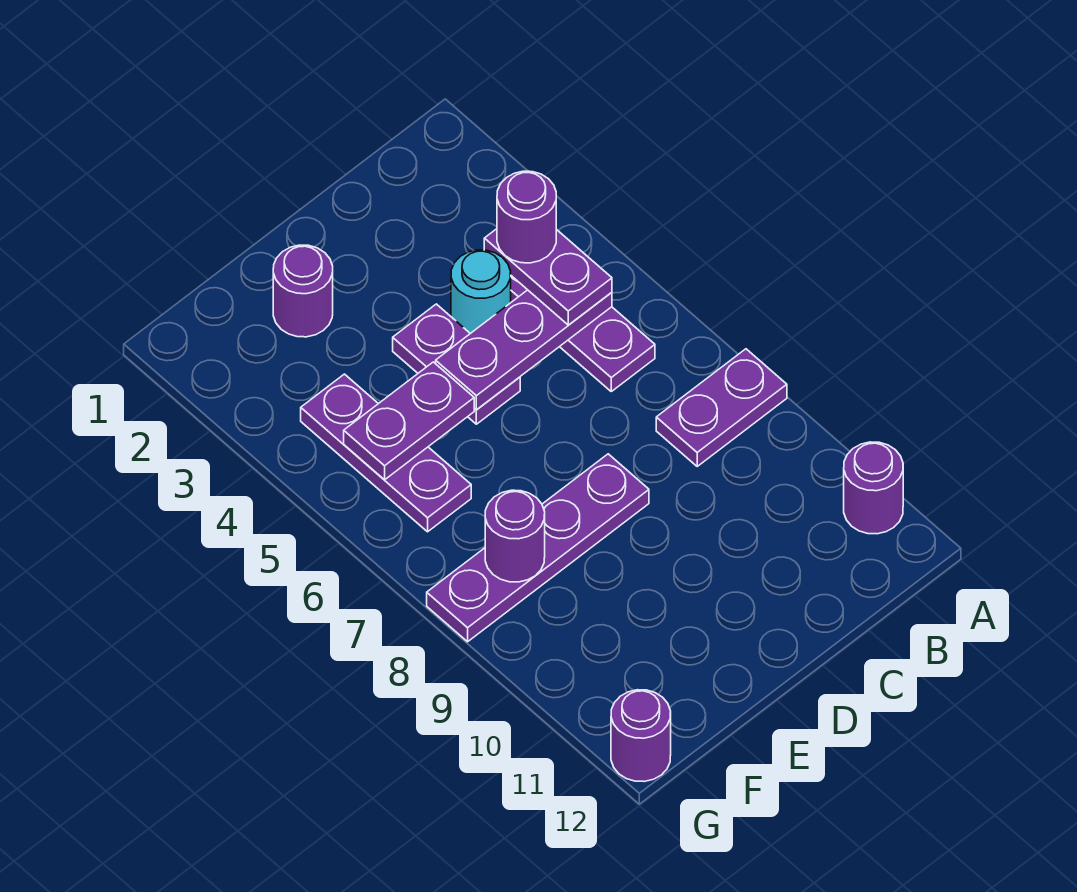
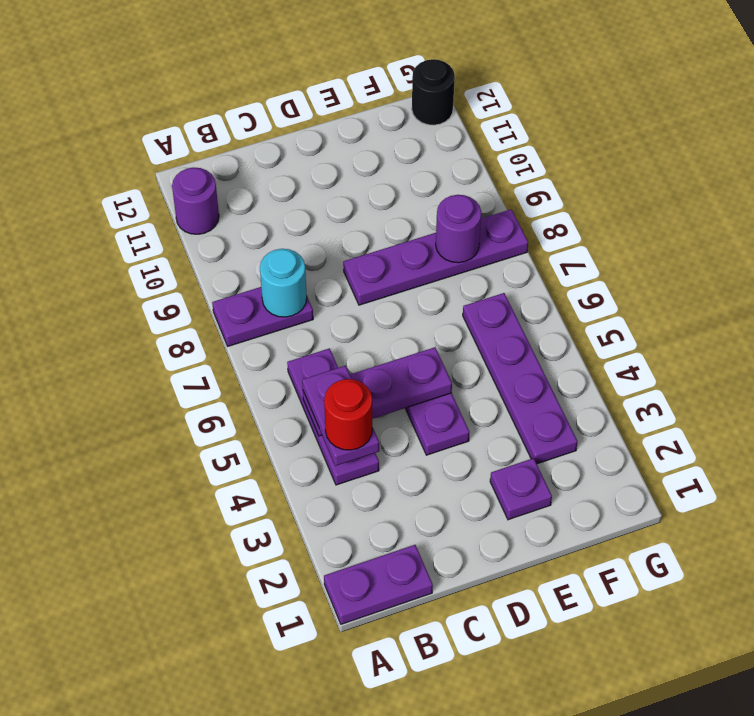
purple 1x1 round brick [497,171,556,263] -> red 1x1 round brick [324,379,372,450]
cyan 1x1 round brick [451,250,511,334] -> cyan 1x1 round brick moved to [260,249,307,317]
purple 1x1 round brick [273,245,333,337] -> purple 1x1 plate [490,458,552,520]
purple 1x2 plate [344,362,474,480] -> purple 1x2 plate moved to [324,545,433,624]
purple 1x3 plate [301,374,471,532] -> purple 1x4 plate [463,293,578,464]
purple 1x1 round brick [611,690,671,782] -> black 1x1 round brick [412,59,455,125]

